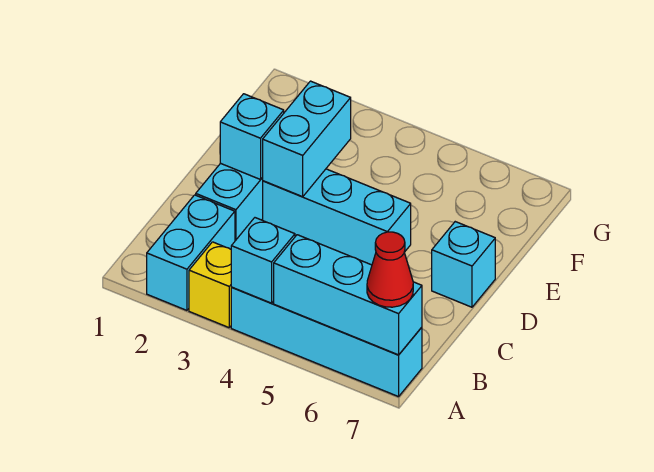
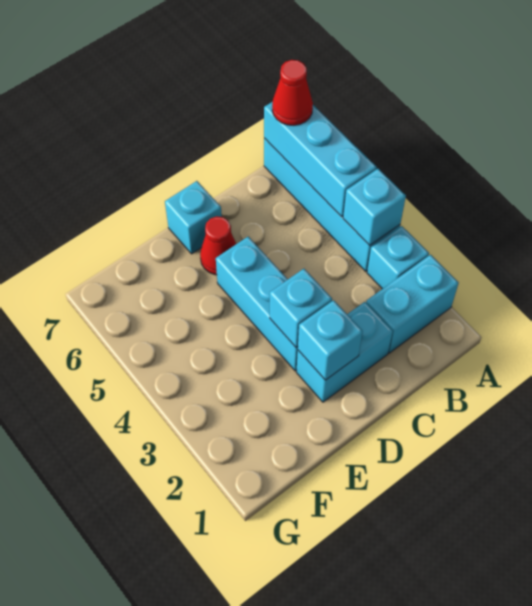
yellow 1x1 brick [189,242,232,328] -> cyan 1x1 brick [367,226,429,289]
cyan 1x2 brick [262,81,351,197] -> cyan 1x1 brick [270,269,332,348]
none -> red 1x1 cone [200,216,236,275]

